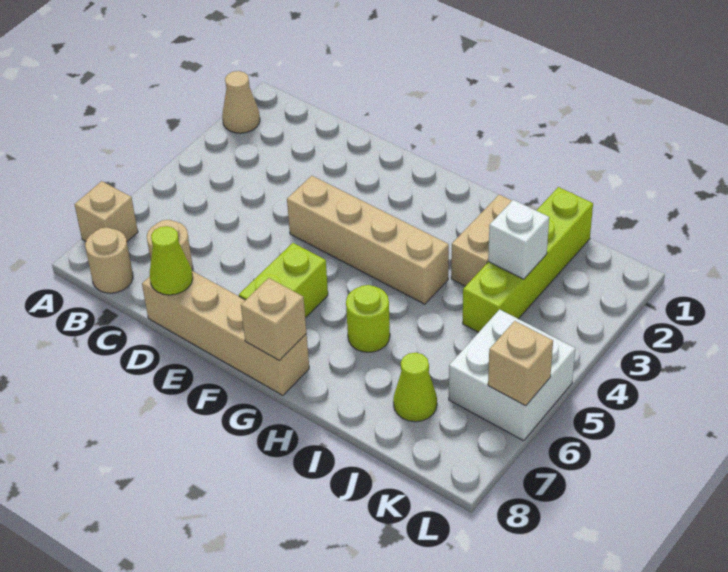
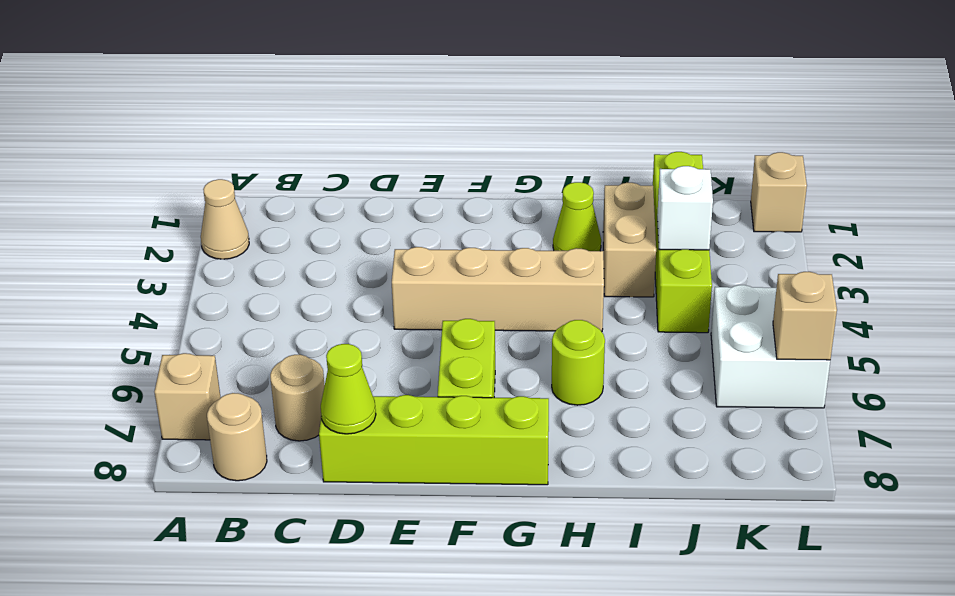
tan 1x4 brick [142,271,309,395] -> lime 1x4 brick [319,395,549,485]
tan 1x1 brick [241,278,306,361] -> tan 1x1 brick moved to [751,152,807,232]
lime 1x1 cone [393,353,437,422] -> lime 1x1 cone moved to [553,182,601,251]

